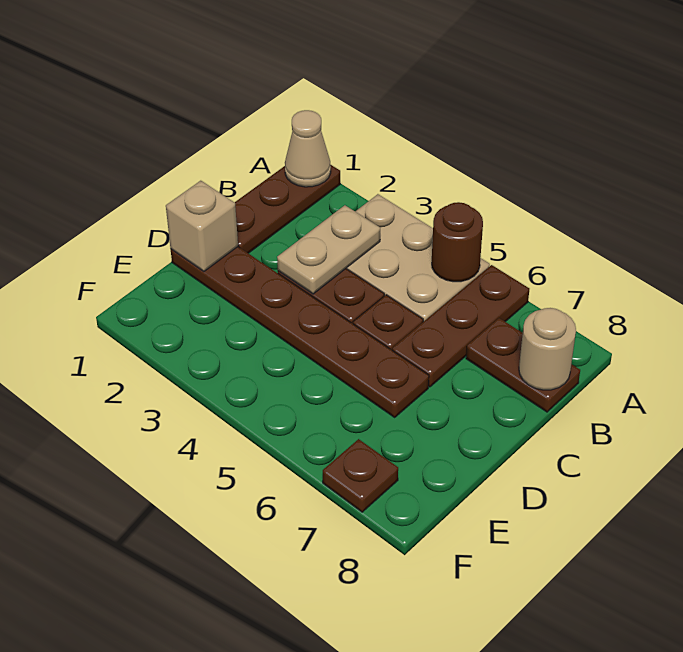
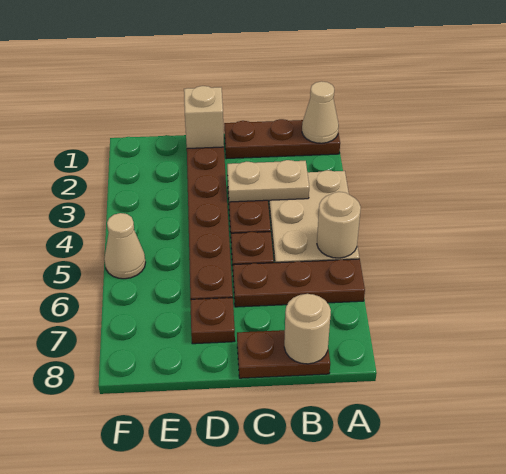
brown 1x1 round brick [432,202,483,282] -> tan 1x1 round brick [317,192,361,258]
brown 1x2 plate [466,318,580,412] -> brown 1x2 plate turned to [237,330,330,378]
none -> tan 1x1 cone [104,213,146,279]
brown 1x1 plate [323,439,398,512] -> brown 1x1 plate moved to [190,298,235,344]

